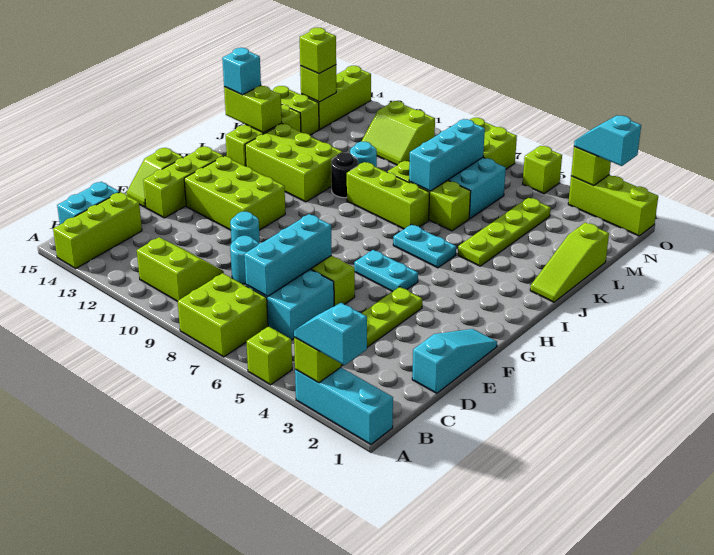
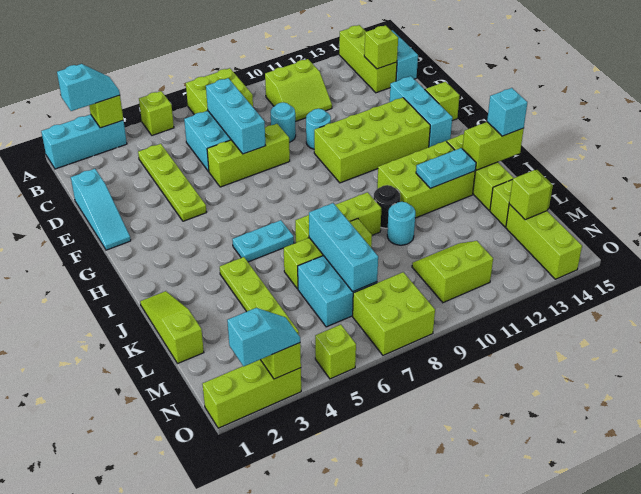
lime 1x3 brick [143,146,223,218] -> cyan 1x3 brick [390,76,452,147]
lime 2x3 brick [184,156,285,230] -> lime 2x4 brick [314,98,430,183]
cyan 1x2 plate [354,250,418,292] -> cyan 1x2 plate moved to [416,148,476,188]
lime 1x1 brick [300,28,336,74] -> lime 1x1 brick moved to [364,25,398,69]

